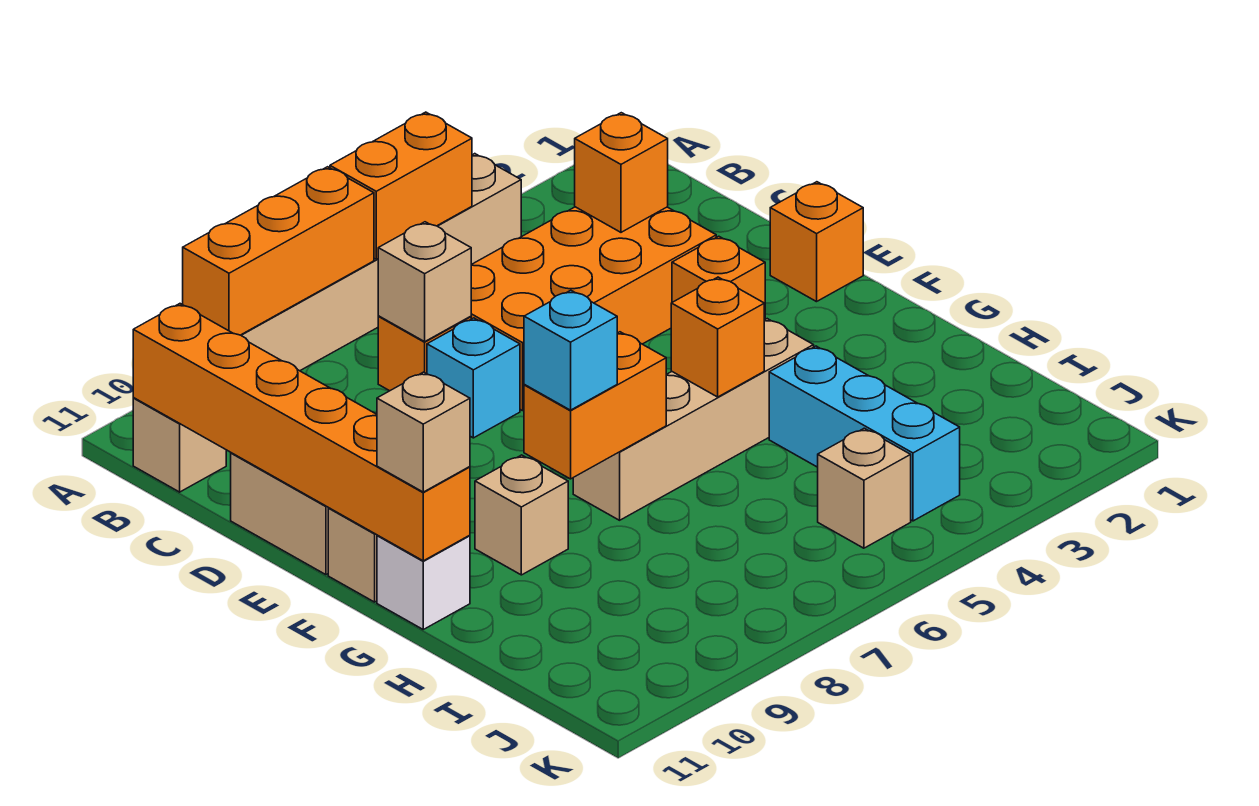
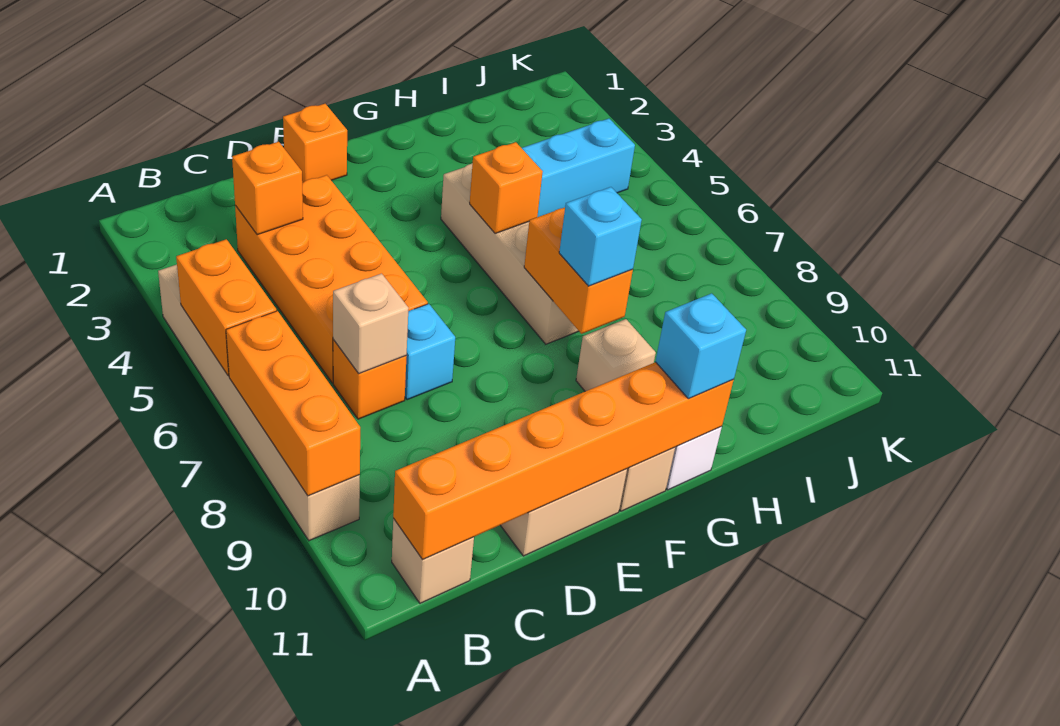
orange 1x1 brick [672,236,765,320] -> none
tan 1x1 brick [377,372,470,492] -> cyan 1x1 brick [655,293,746,399]
tan 1x1 brick [818,428,911,548] -> none

